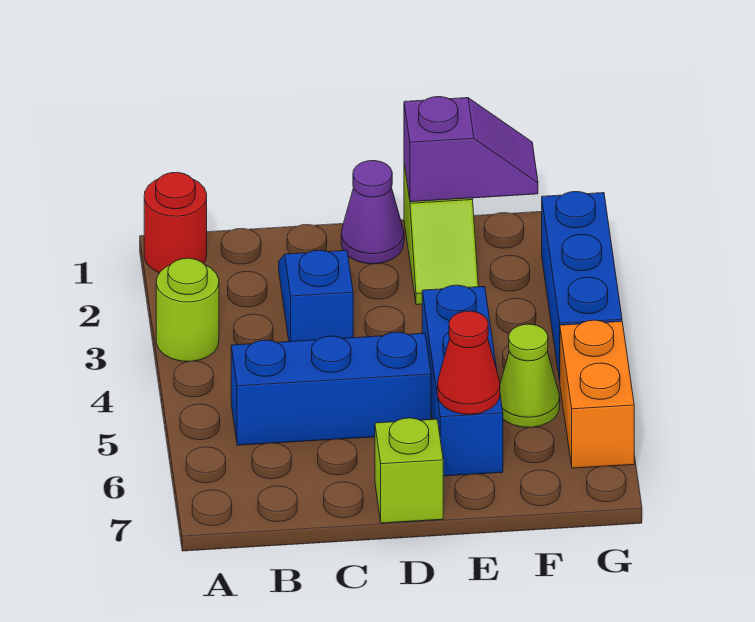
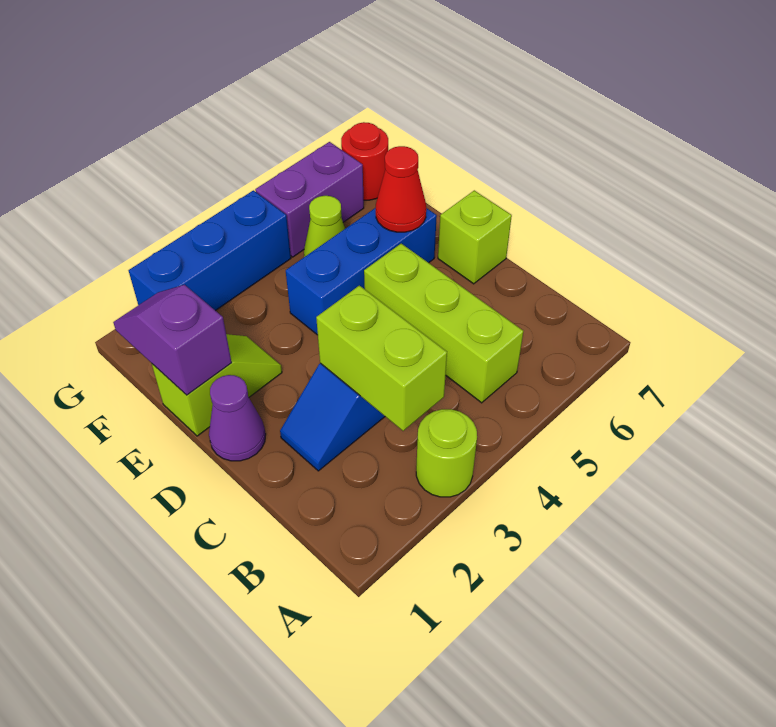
red 1x1 round brick [144,172,207,273] -> red 1x1 round brick moved to [341,122,388,200]
none -> lime 1x2 brick [316,286,447,431]
blue 1x3 brick [231,332,431,445] -> lime 1x3 brick [364,244,523,403]
orange 1x2 brick [560,320,634,468] -> purple 1x2 brick [255,142,364,257]

